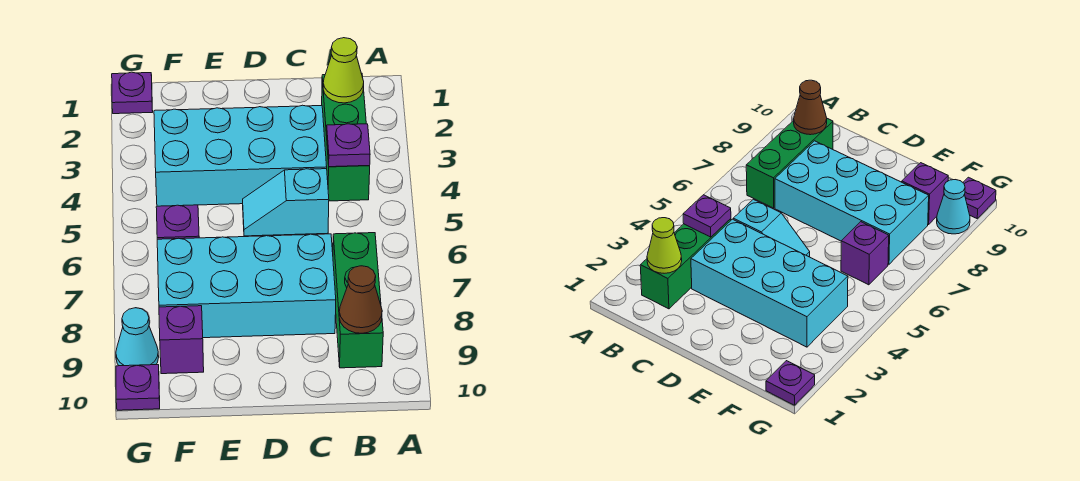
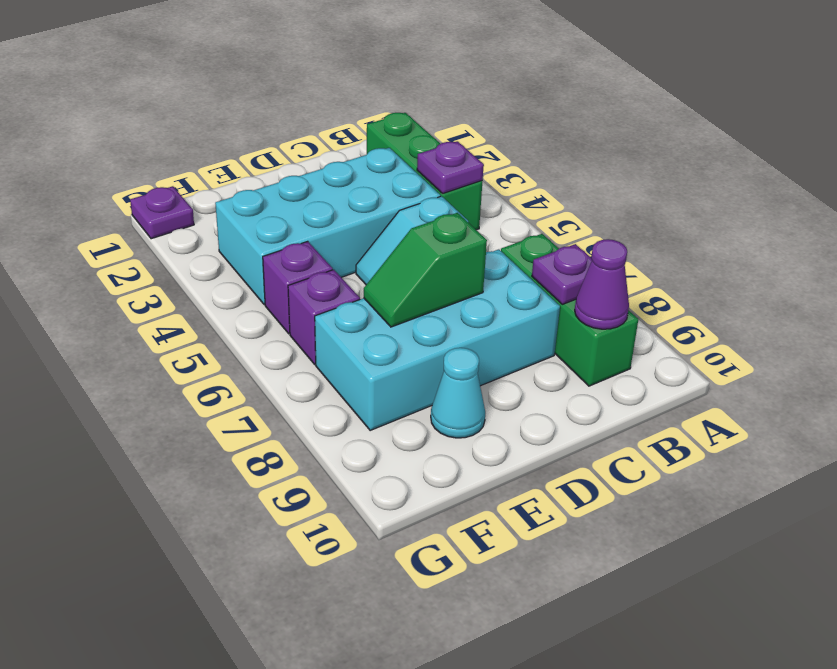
lime 1x1 cone [323,38,364,103] -> none
brown 1x1 cone [339,266,382,333] -> purple 1x1 cone [575,239,629,329]
none -> green 1x2 slope [364,213,487,327]
purple 1x1 brick [159,306,204,374] -> purple 1x1 brick moved to [263,241,333,334]
cyan 1x1 cone [116,308,159,366] -> cyan 1x1 cone moved to [431,348,485,438]
purple 1x1 plate [116,365,160,410] -> purple 1x1 plate moved to [532,244,592,304]

